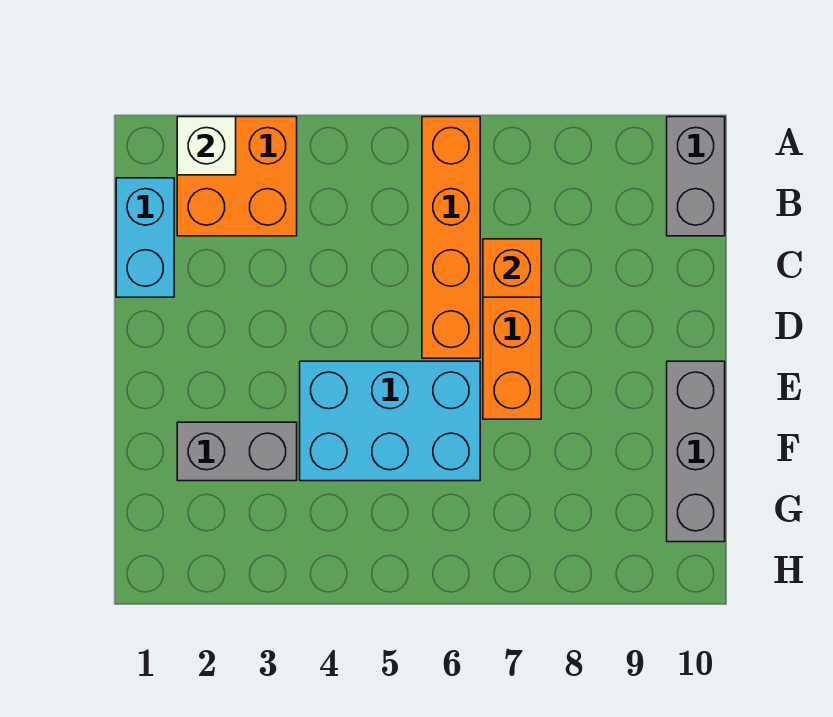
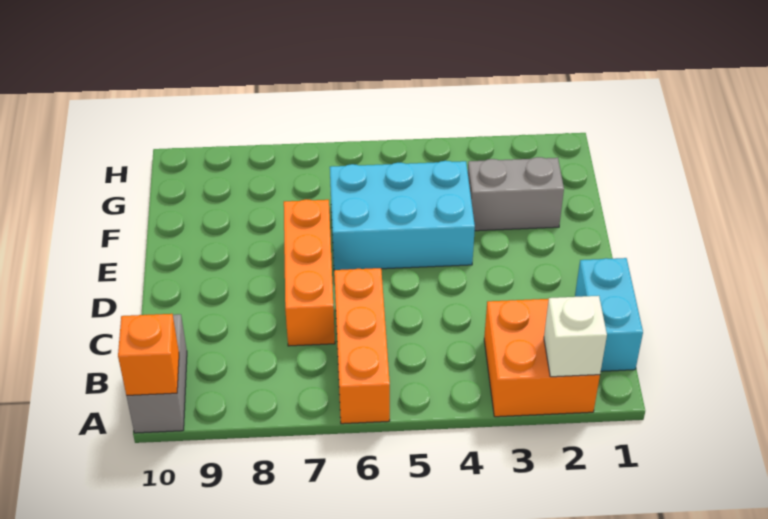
orange 1x4 brick [422,117,480,358] -> orange 1x3 brick [334,268,390,424]
orange 1x1 brick [483,239,541,297] -> orange 1x1 brick moved to [118,314,179,395]
grey 1x3 brick [667,361,725,542] -> none

